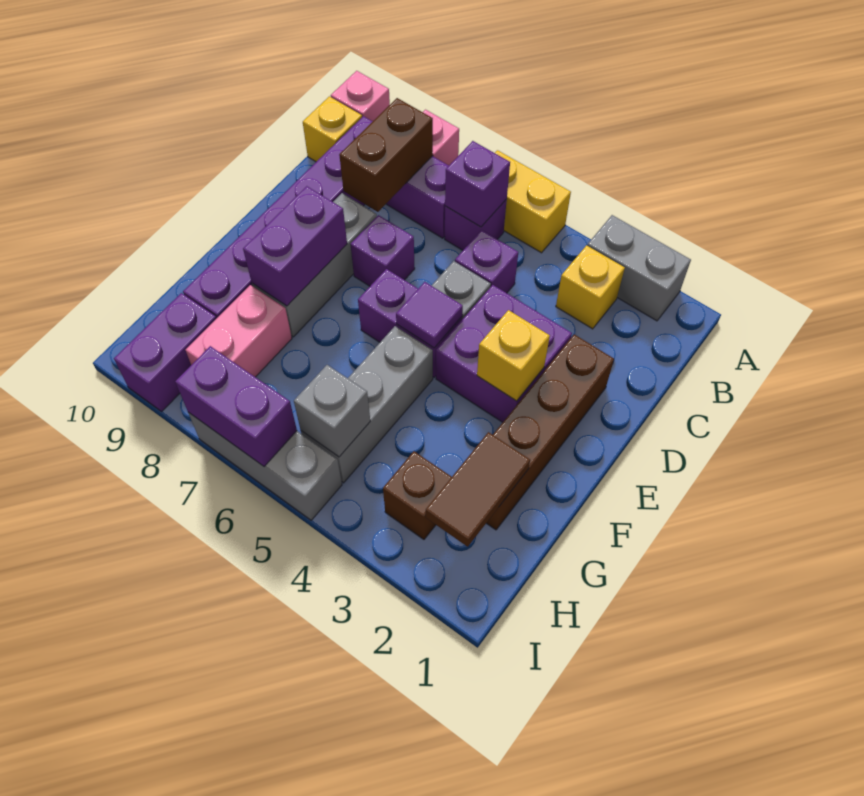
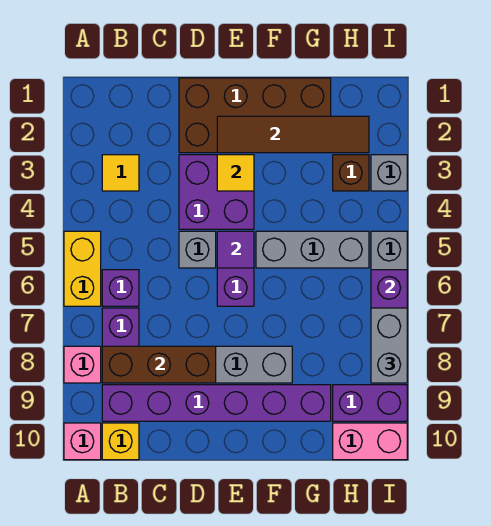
grey 1x2 brick [587,215,691,321] -> grey 1x2 brick moved to [371,308,407,383]
yellow 1x1 brick [556,245,625,329] -> yellow 1x1 tile [102,155,139,191]
purple 1x1 brick [445,141,510,227] -> none
brown 1x2 brick [339,98,433,212] -> brown 1x3 brick [102,346,216,383]
purple 1x1 brick [455,230,518,293] -> none
brown 1x4 brick [486,334,614,530] -> brown 2x4 brick [179,78,331,153]
purple 1x1 brick [350,215,415,286] -> none
yellow 1x1 brick [477,310,550,401] -> yellow 1x1 tile [217,155,254,191]
purple 1x2 brick [243,186,347,306] -> none
brown 1x2 tile [426,432,530,547] -> brown 1x4 tile [217,116,369,153]
pink 1x2 brick [186,285,292,377] -> pink 1x2 brick moved to [333,423,407,460]
grey 1x1 brick [294,365,370,457] -> grey 1x1 brick moved to [371,155,407,191]

